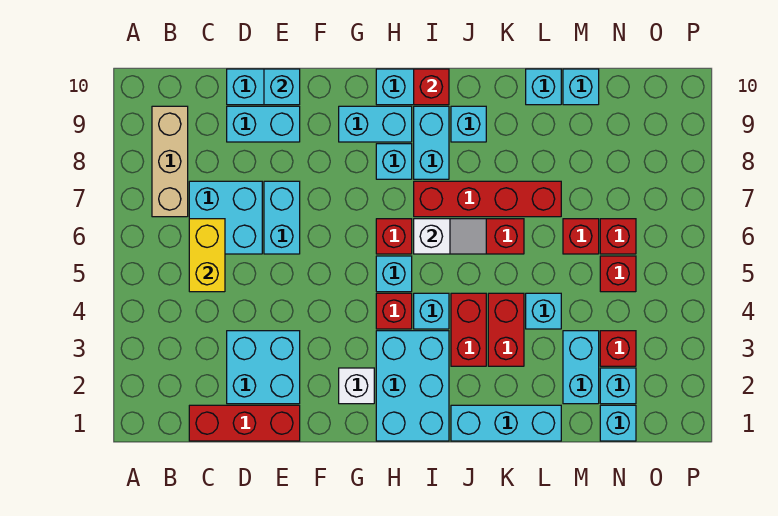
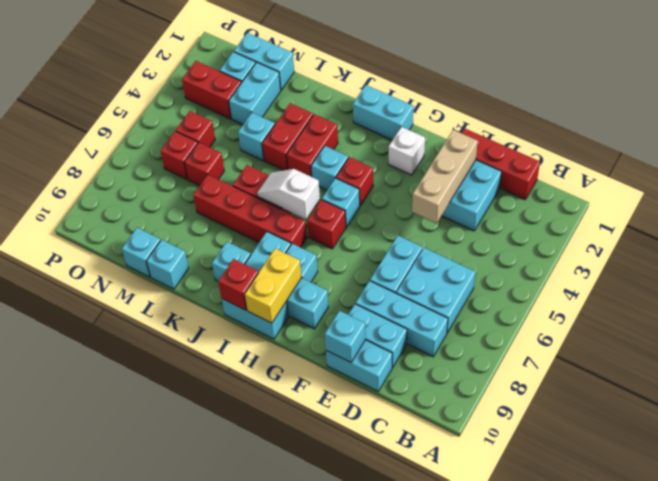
tan 1x3 brick [152,106,188,217] -> tan 1x3 brick moved to [412,130,478,223]
yellow 1x2 brick [189,219,225,292] -> yellow 1x2 brick moved to [245,249,301,323]
cyan 2x3 brick [376,331,449,441] -> cyan 1x2 brick [353,85,413,140]
cyan 1x3 brick [451,405,561,441] -> cyan 1x3 brick moved to [356,281,448,357]
cyan 1x1 brick [600,405,636,441] -> cyan 1x2 brick [234,33,294,90]
red 1x1 brick [600,331,636,366] -> red 1x2 brick [182,61,241,118]

